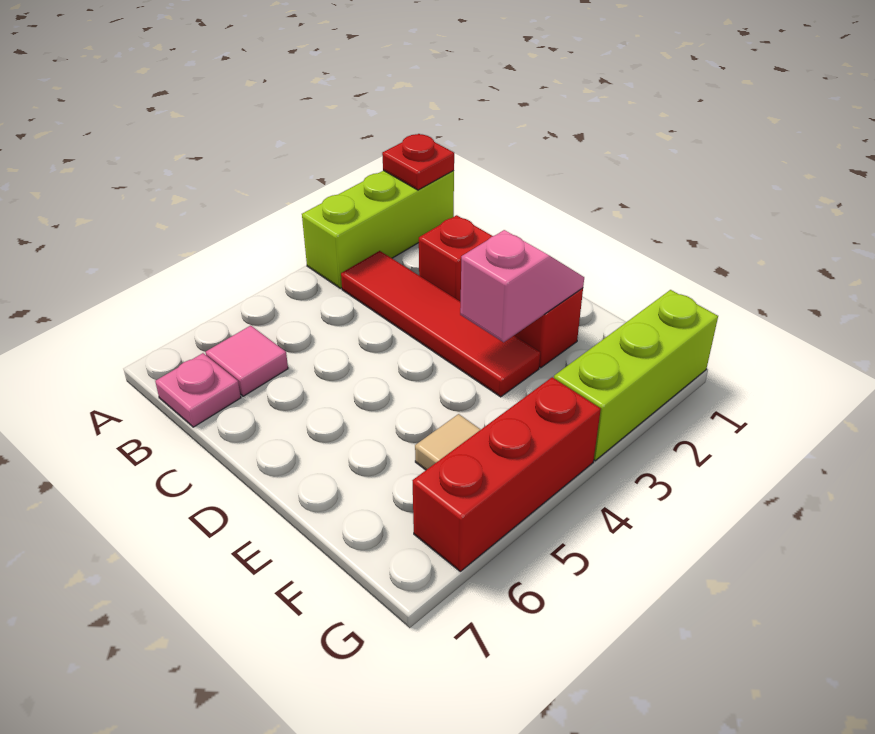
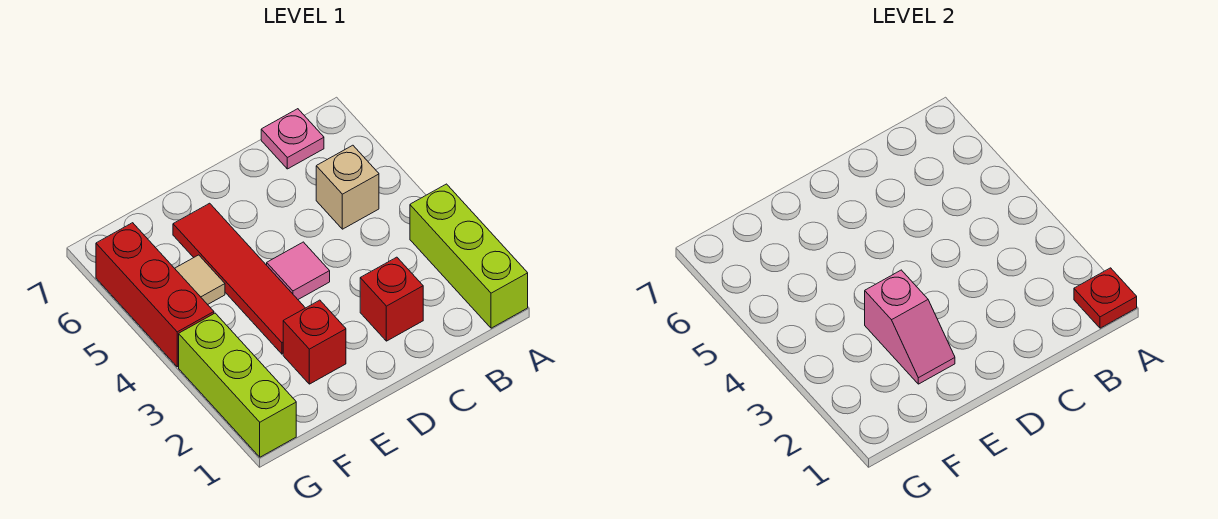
red 1x4 tile [341,251,540,397] -> red 1x4 tile turned to [173,203,305,354]
none -> tan 1x1 brick [316,145,379,229]
pink 1x1 tile [206,326,288,396] -> pink 1x1 tile moved to [267,242,330,299]

